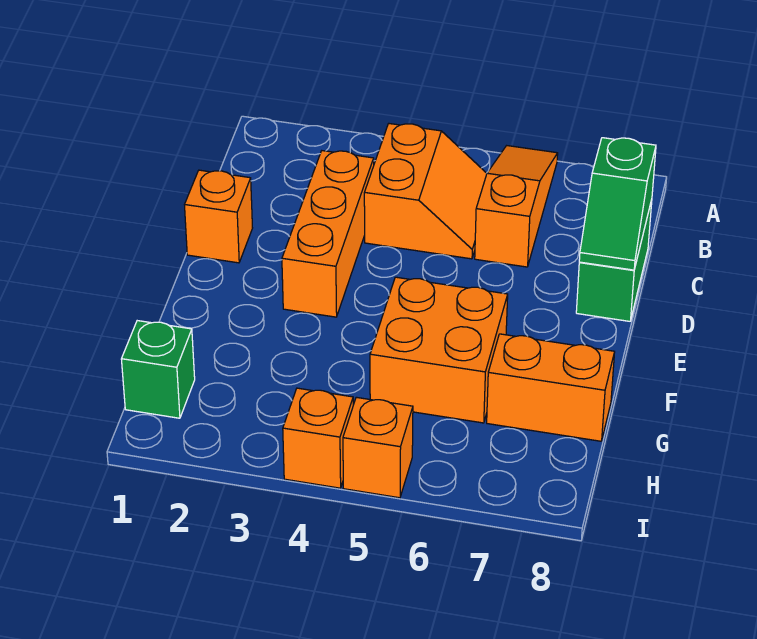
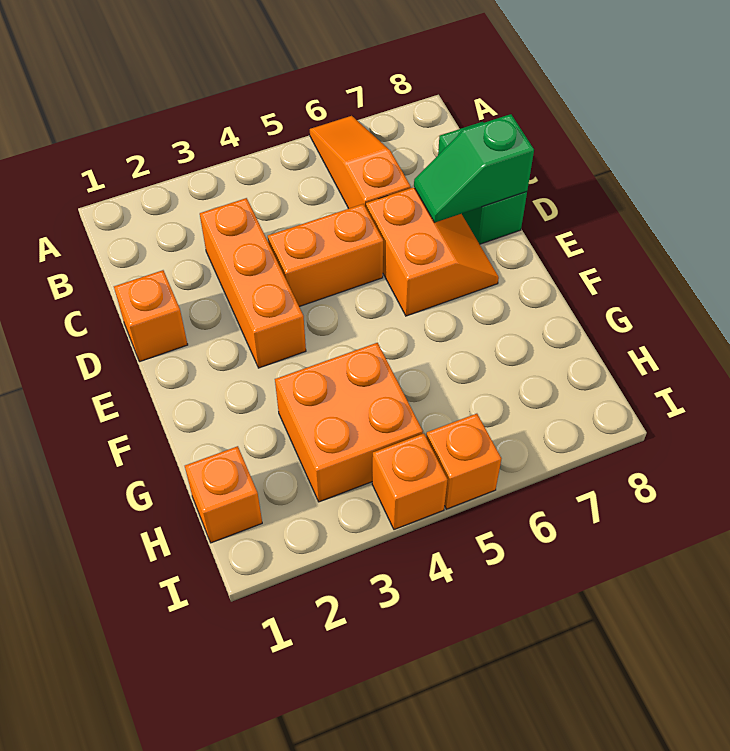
orange 2x2 slope [364,124,487,259] -> orange 2x2 slope moved to [366,188,499,316]
green 1x2 slope [579,138,656,270] -> green 1x2 slope turned to [414,114,534,222]
orange 2x2 brick [370,277,508,423] -> orange 2x2 brick moved to [275,343,423,502]
orange 1x2 brick [487,334,615,441] -> orange 1x2 brick moved to [268,204,383,307]
green 1x1 brick [121,321,195,418] -> orange 1x1 brick [185,446,262,543]

